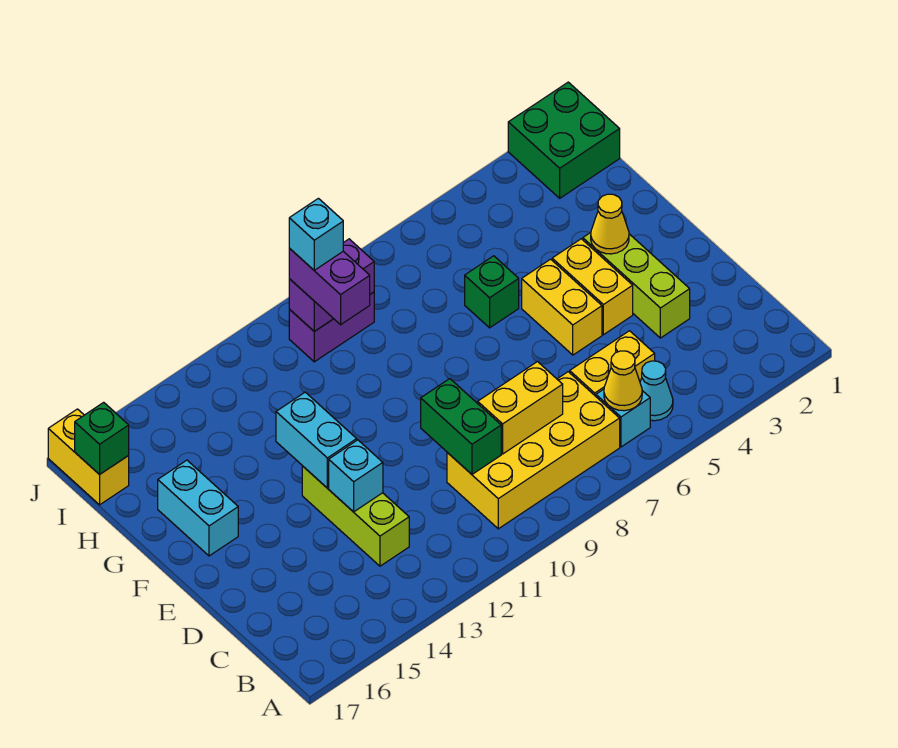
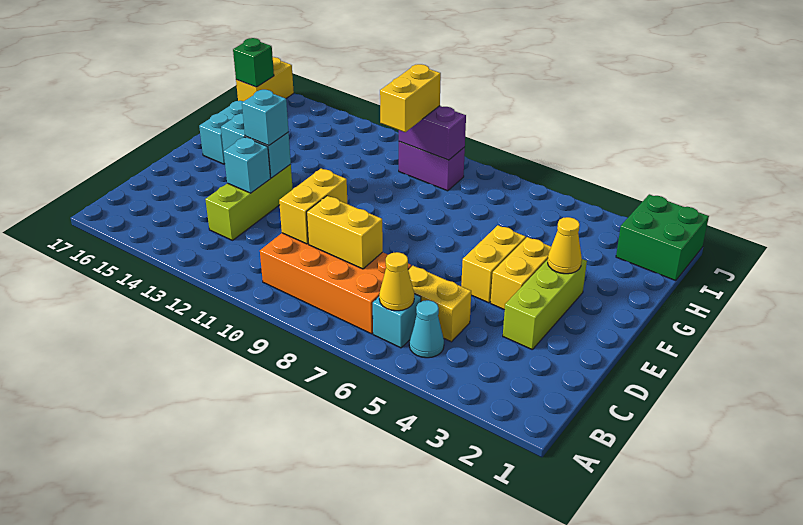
yellow 2x4 brick [447,372,620,529] -> orange 2x4 brick [260,233,411,334]
green 1x2 brick [421,379,501,474] -> yellow 1x2 brick [279,169,347,244]
cyan 1x2 brick [276,392,357,488] -> cyan 1x2 brick turned to [221,113,291,178]
green 1x1 brick [465,256,519,328] -> none
purple 1x2 brick [289,248,370,325] -> yellow 1x2 brick [380,64,441,132]
cyan 1x1 brick [289,198,343,270] -> cyan 1x1 brick moved to [242,90,289,146]

